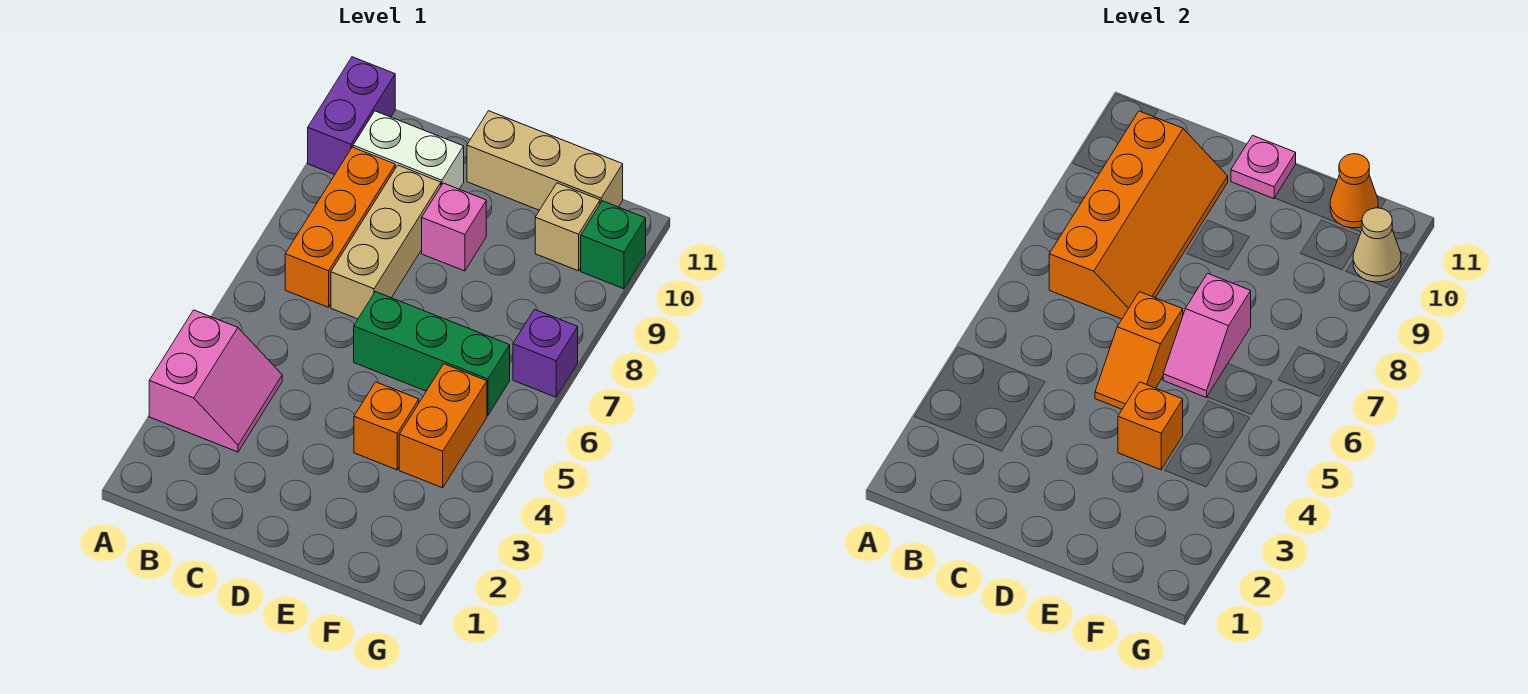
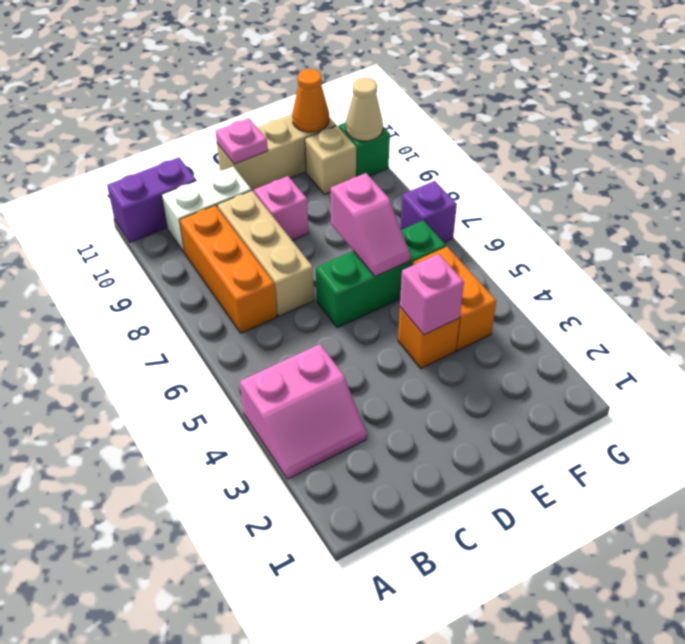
pink 2x2 slope [149,310,282,452] -> pink 2x2 slope turned to [240,344,367,479]
purple 1x2 brick [308,57,395,174] -> purple 1x2 brick turned to [107,157,196,242]
orange 2x4 slope [1049,111,1228,319] -> none
orange 1x2 slope [1095,292,1183,409] -> none
orange 1x1 brick [1118,382,1183,470] -> pink 1x1 brick [400,254,464,335]

